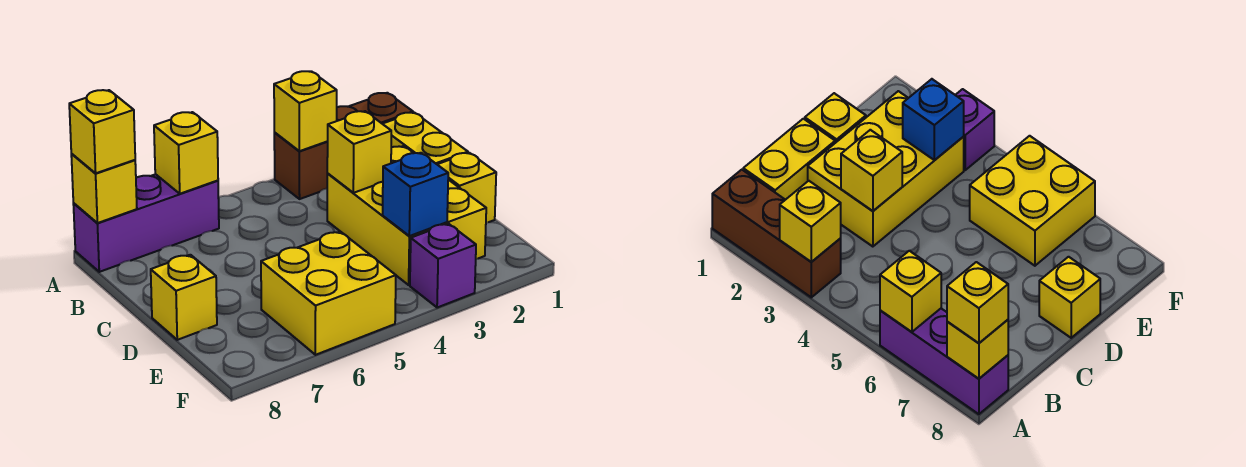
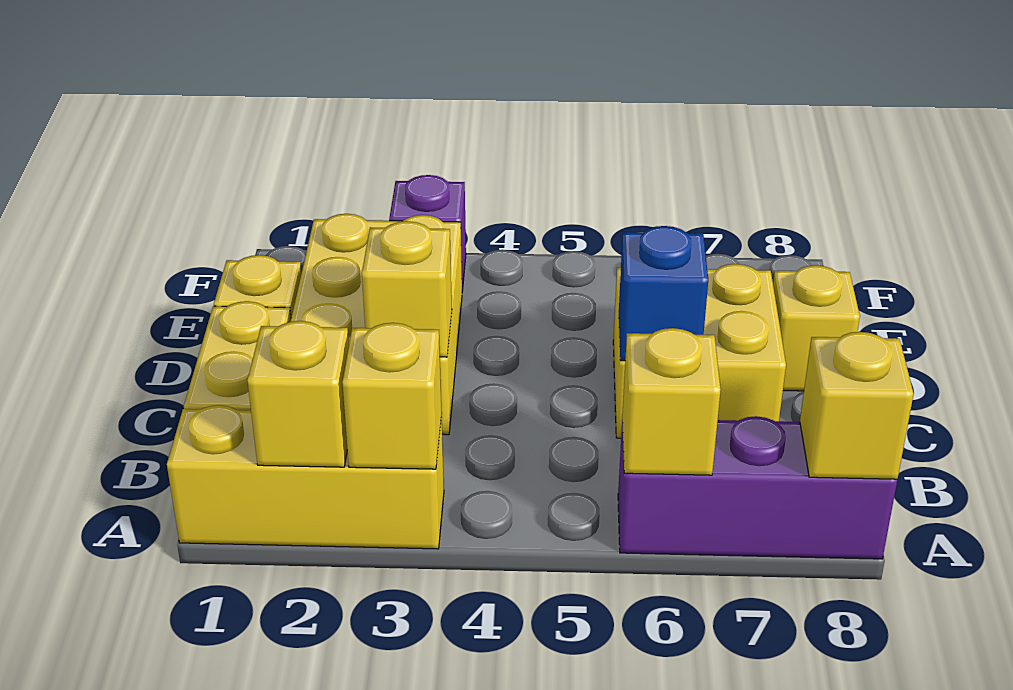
brown 1x3 brick [274,93,413,199] -> yellow 1x3 brick [167,405,444,549]
yellow 1x1 brick [69,90,135,173] -> yellow 1x1 brick moved to [247,321,349,467]
blue 1x1 brick [382,153,448,236] -> blue 1x1 brick moved to [619,226,708,361]
yellow 2x2 brick [261,232,396,355] -> yellow 2x2 brick moved to [613,264,786,438]

